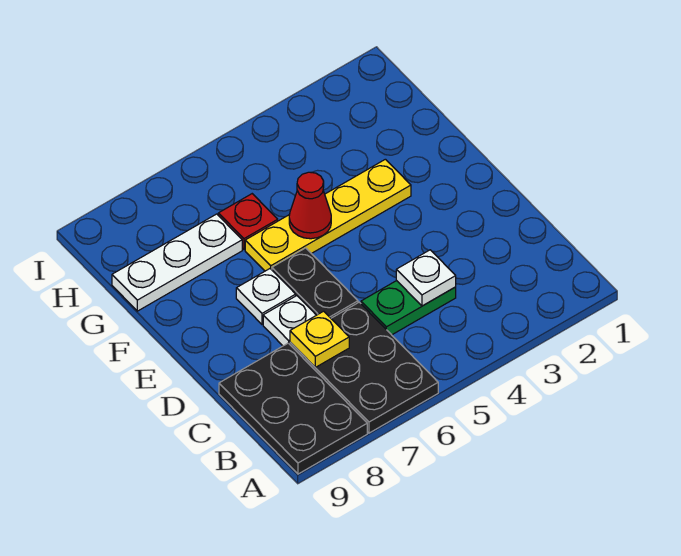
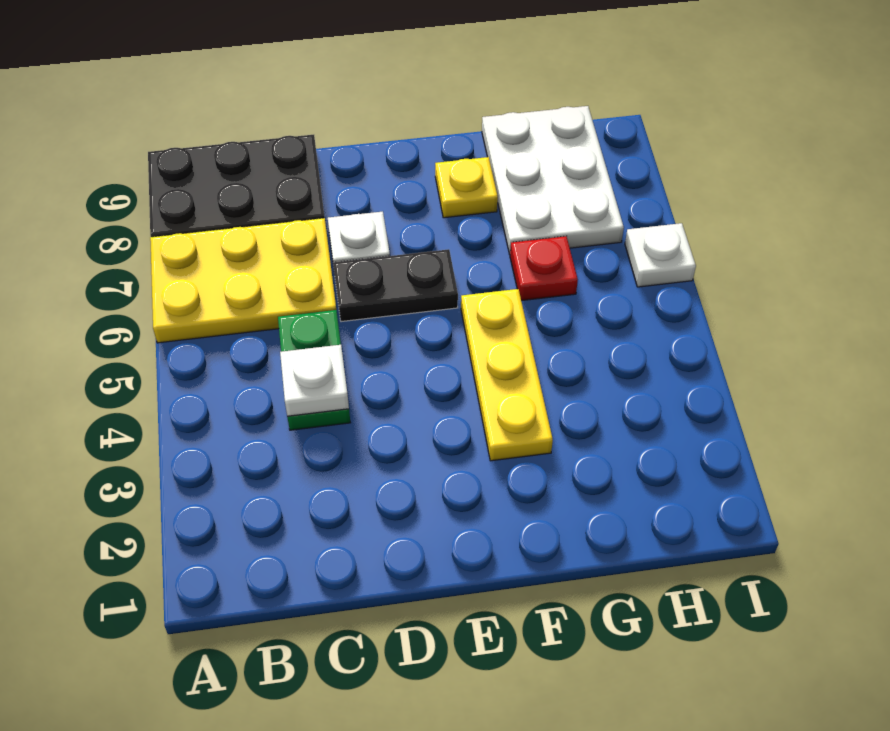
black 2x3 plate [290,302,438,433] -> yellow 2x3 plate [150,218,336,343]
yellow 1x1 plate [290,311,349,367] -> yellow 1x1 plate moved to [435,157,498,218]
white 1x1 plate [236,268,296,324] -> white 1x1 plate moved to [625,223,696,287]
yellow 1x4 plate [245,159,411,271] -> yellow 1x3 plate [461,289,553,461]
red 1x1 cone [289,172,331,239] -> none
white 1x3 plate [112,214,242,311] -> white 2x3 plate [482,106,624,254]

